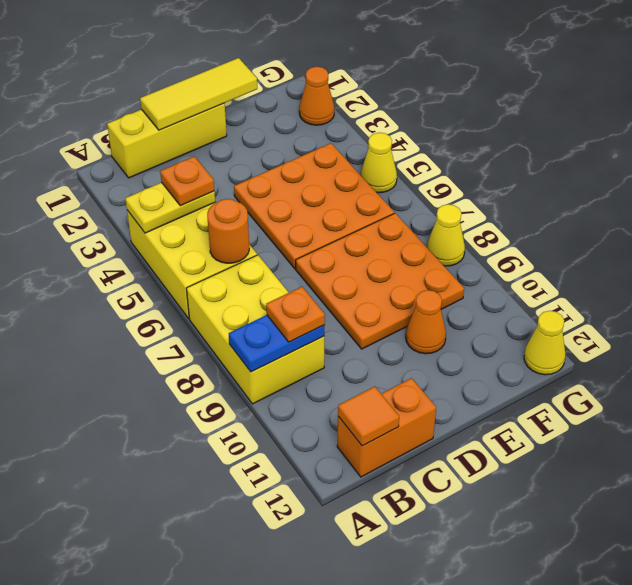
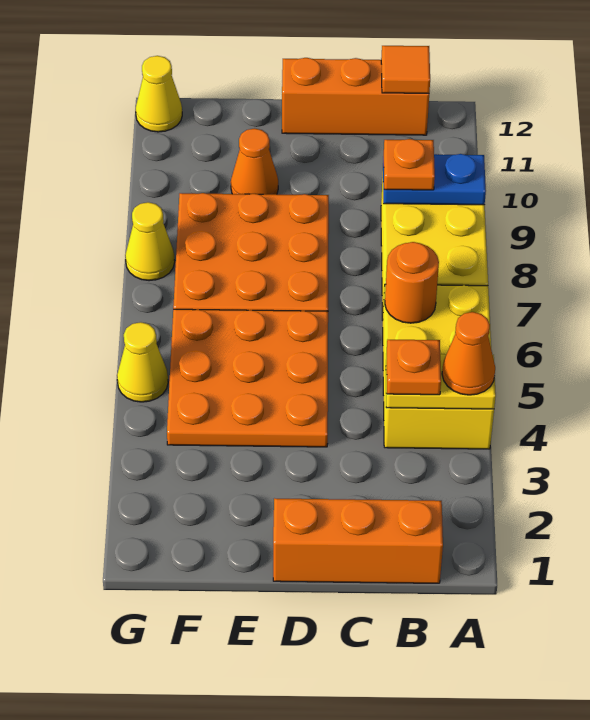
yellow 1x3 brick [107,103,227,178] -> orange 1x3 brick [273,498,443,583]
orange 1x2 brick [337,378,436,477] -> orange 1x3 brick [282,58,429,135]
yellow 1x3 tile [140,58,257,130] -> none
orange 1x1 cone [299,67,334,125] -> orange 1x1 cone moved to [442,312,495,395]

